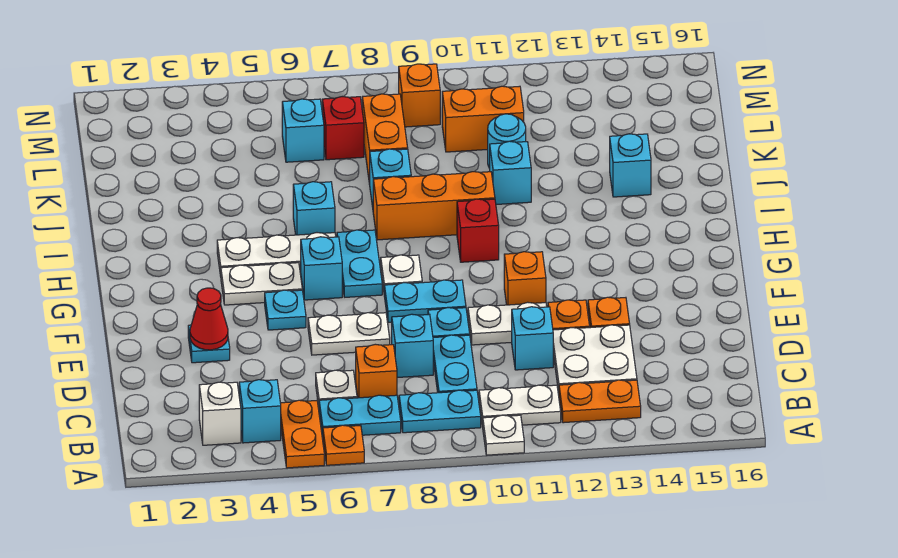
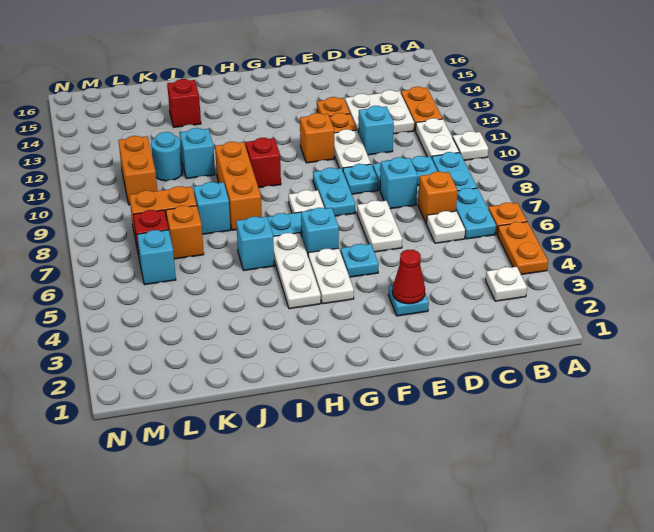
orange 1x2 plate [280,400,324,468] -> orange 1x2 plate turned to [497,222,548,275]
white 1x1 brick [199,382,241,445] -> white 1x1 plate [486,267,527,301]
cyan 1x1 brick [239,380,281,443] -> none
cyan 1x1 brick [610,134,651,197] -> red 1x1 brick [167,79,201,127]
orange 1x1 brick [399,64,440,127] -> orange 1x1 brick moved to [166,206,204,259]

